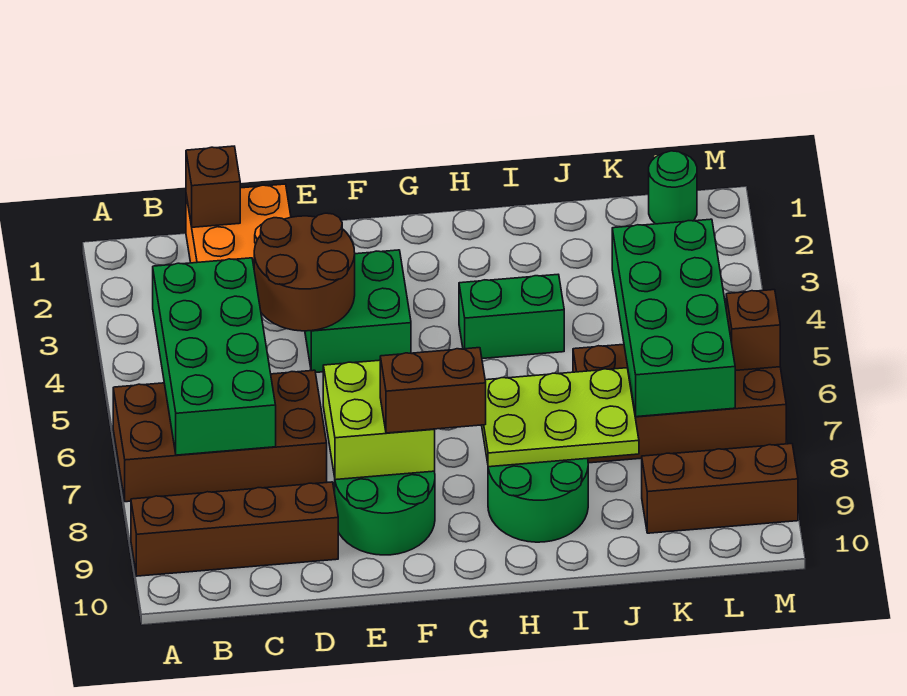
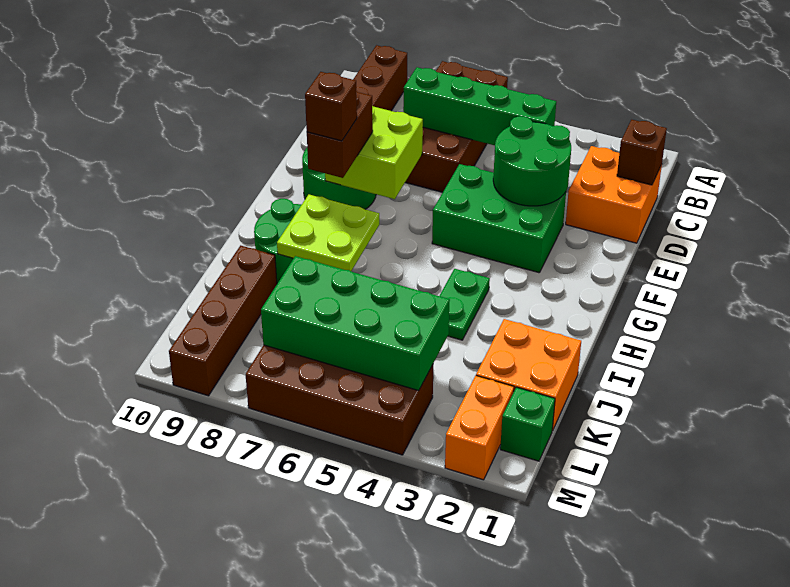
green 2x4 brick [153,258,276,455] -> green 1x4 brick [403,67,556,145]
brown 2x2 round brick [254,213,355,331] -> green 2x2 round brick [493,116,571,206]
green 2x2 brick [305,250,411,373] -> green 2x3 brick [432,164,566,273]
green 1x2 brick [459,275,564,359] -> green 1x2 plate [440,269,490,340]
lime 2x3 plate [482,368,639,467] -> lime 2x2 plate [277,195,379,271]
none -> orange 2x2 brick [476,319,581,431]
brown 2x4 brick [573,344,786,463] -> brown 2x4 brick turned to [245,345,433,455]
brown 1x3 brick [642,444,798,533] -> brown 1x4 brick [169,245,277,396]
green 1x1 round brick [649,151,697,224] -> green 1x1 brick [500,387,555,461]
none -> orange 1x2 brick [445,376,514,480]
brown 1x1 brick [726,290,780,371] -> brown 1x1 brick moved to [305,72,357,141]

